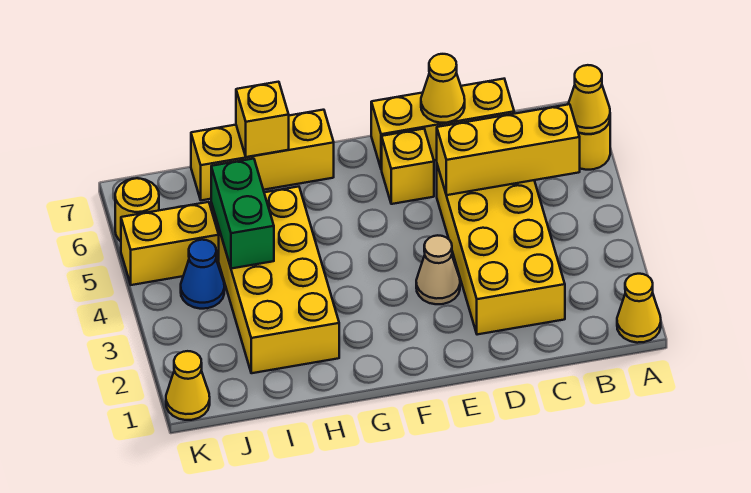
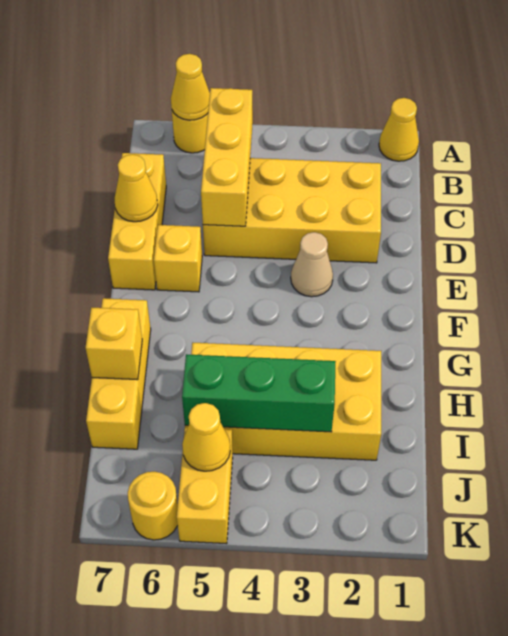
green 1x2 brick [211,159,274,269] -> green 1x3 brick [182,354,336,432]
blue 1x1 cone [181,240,224,309] -> none
yellow 1x1 cone [166,351,210,420] -> yellow 1x1 cone moved to [182,403,230,471]

